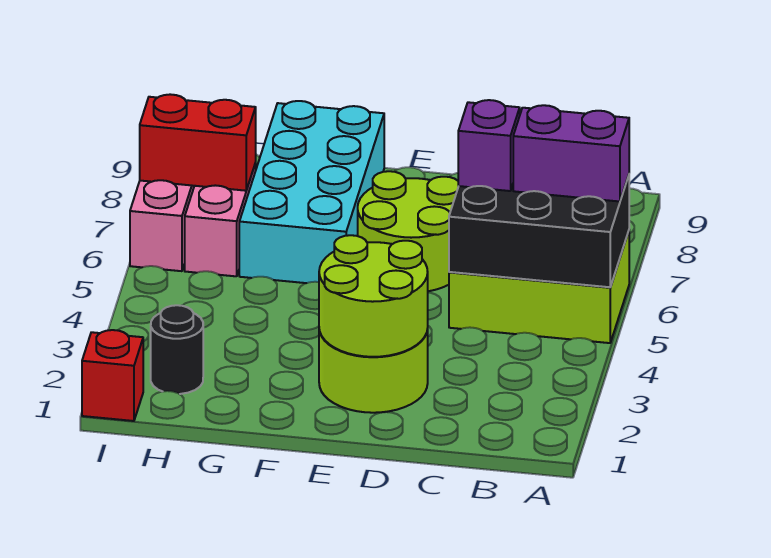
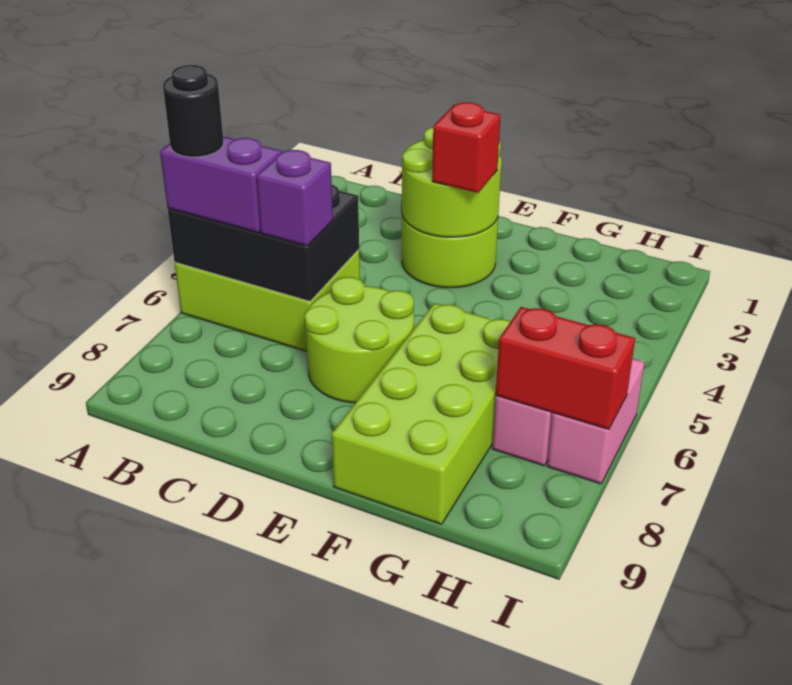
cyan 2x4 brick [239,101,384,283] -> lime 2x4 brick [332,303,511,524]
black 1x1 round brick [151,305,203,394] -> black 1x1 round brick moved to [163,65,224,157]
red 1x1 brick [82,330,143,421] -> red 1x1 brick moved to [432,102,501,193]

